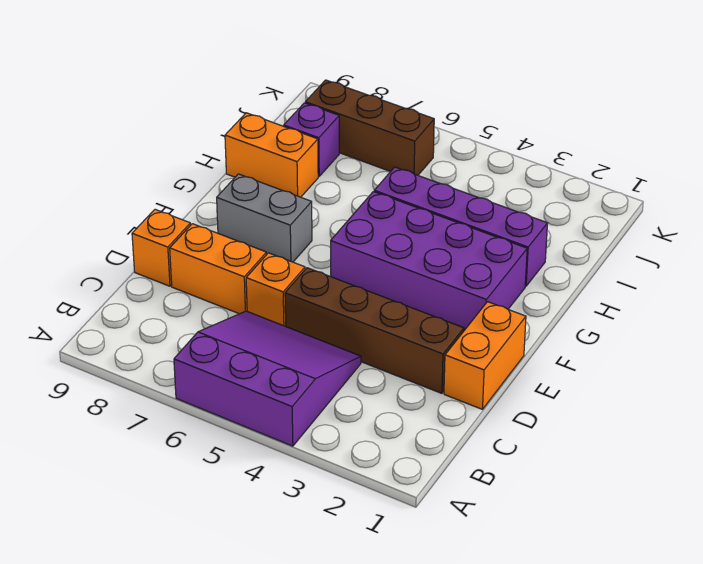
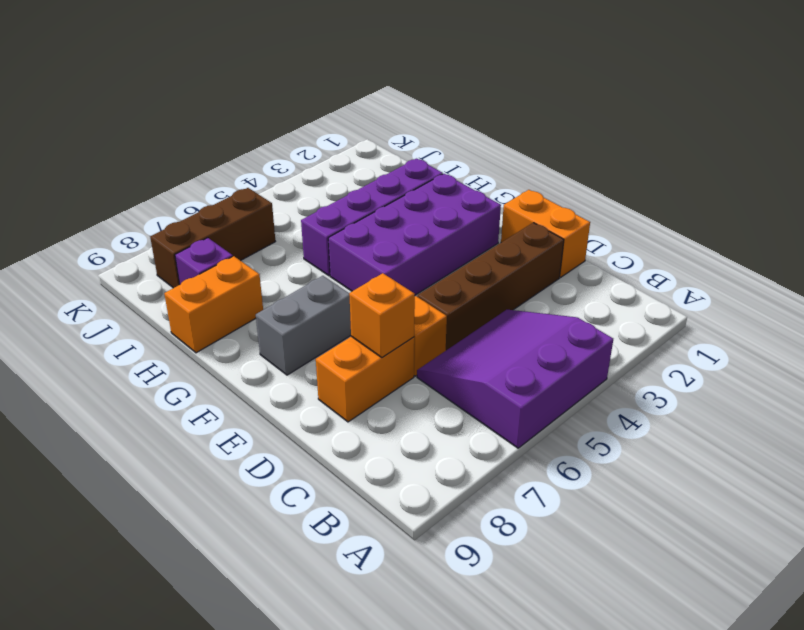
orange 1x1 brick [132,209,191,286] -> orange 1x1 brick moved to [349,273,415,358]

